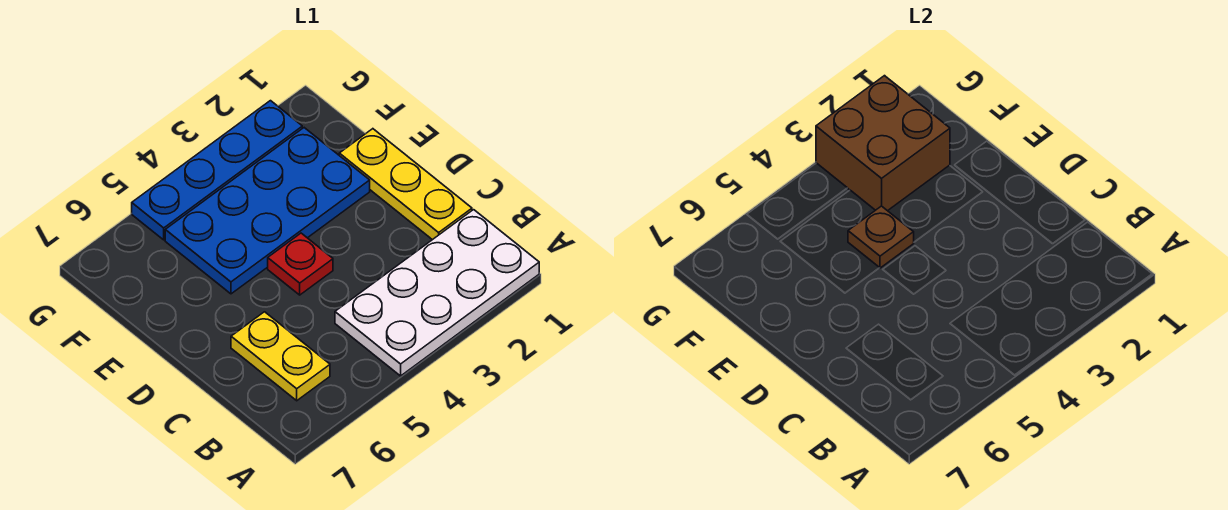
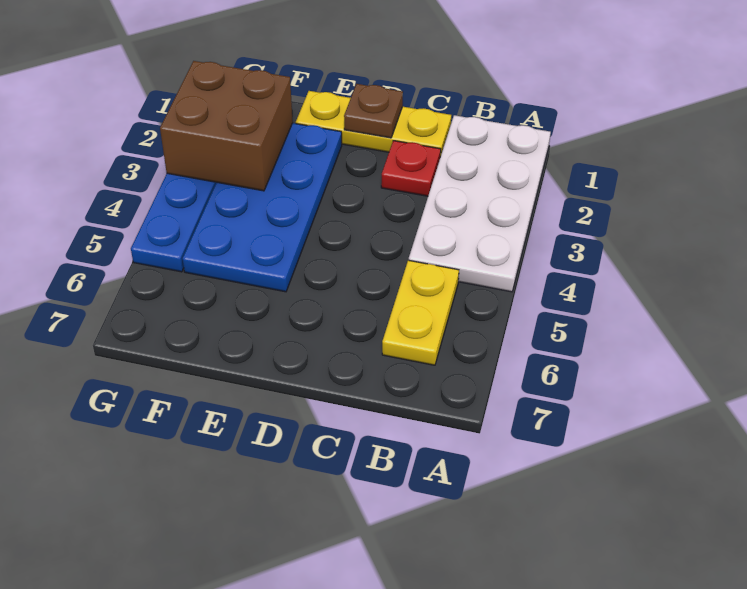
yellow 1x2 plate [231,312,330,401] -> yellow 1x2 plate turned to [382,260,459,365]
red 1x1 plate [268,233,333,295] -> red 1x1 plate moved to [381,141,441,196]
brown 1x1 plate [848,206,914,268] -> brown 1x1 plate moved to [344,84,403,138]

